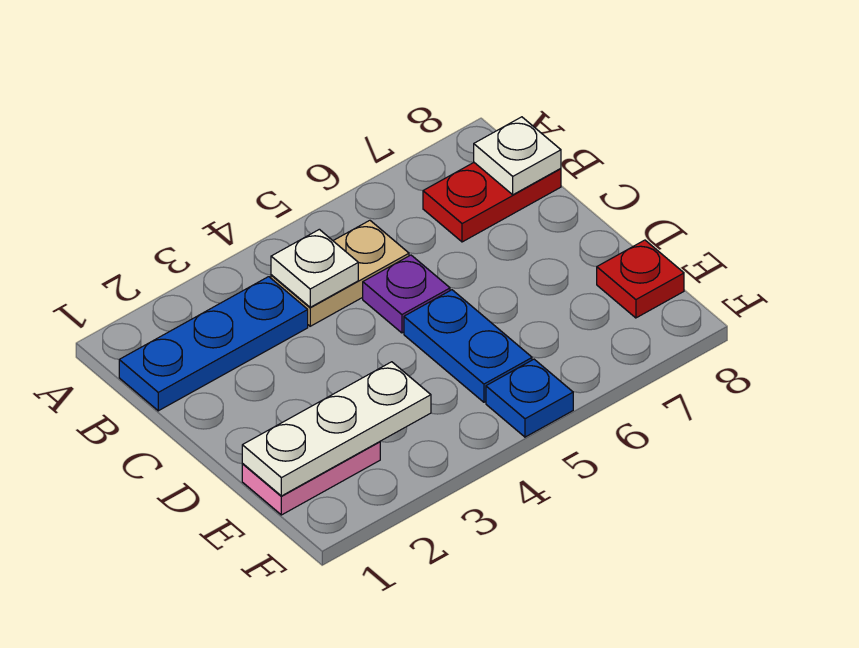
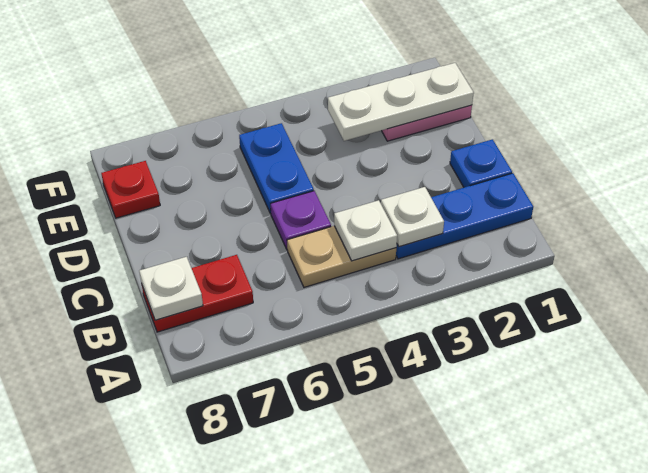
none -> white 1x1 plate [381,187,444,247]
blue 1x1 plate [486,359,573,437] -> blue 1x1 plate moved to [450,139,512,187]

